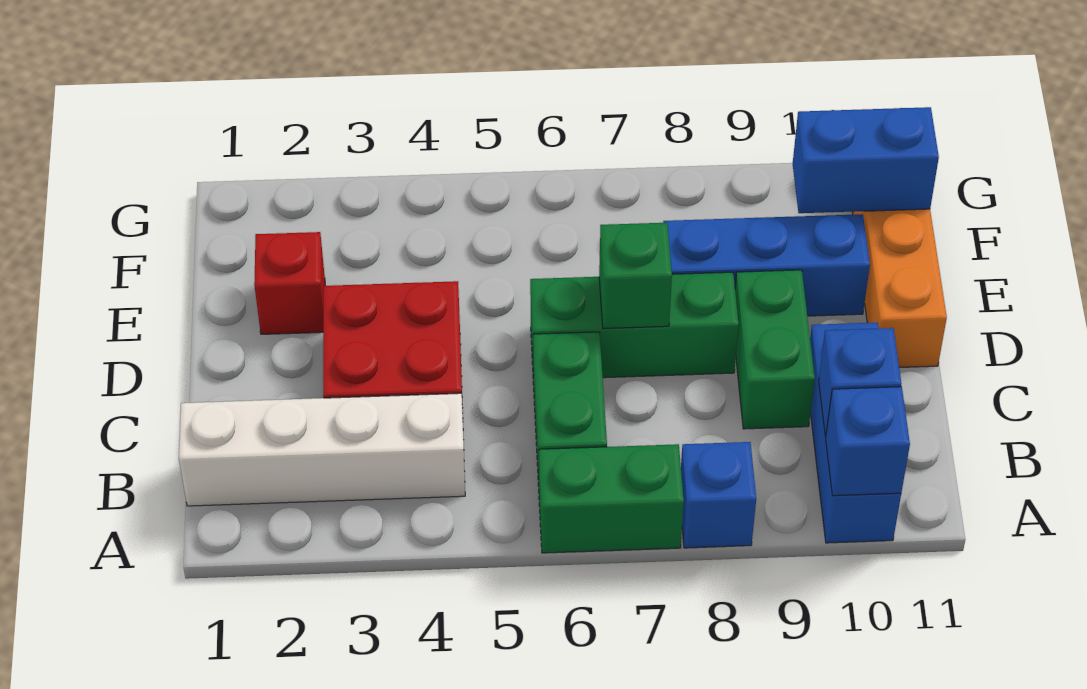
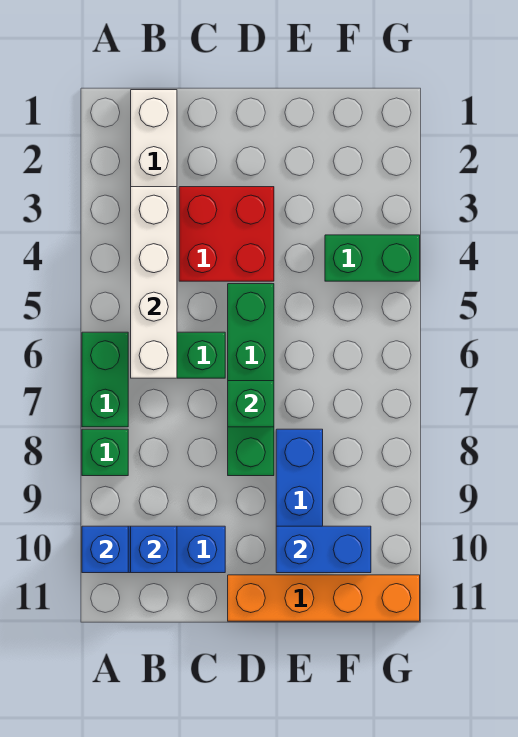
blue 1x1 brick [681,442,756,548] -> green 1x1 brick [82,429,128,476]
none -> white 1x4 brick [131,187,177,378]
green 1x2 brick [735,270,815,429] -> green 1x2 brick moved to [325,235,420,281]
green 1x3 brick [530,272,739,378] -> green 1x4 brick [228,284,274,476]
red 1x1 brick [254,232,325,334] -> none
blue 1x2 brick [793,107,939,213] -> blue 1x2 brick turned to [276,526,371,573]

